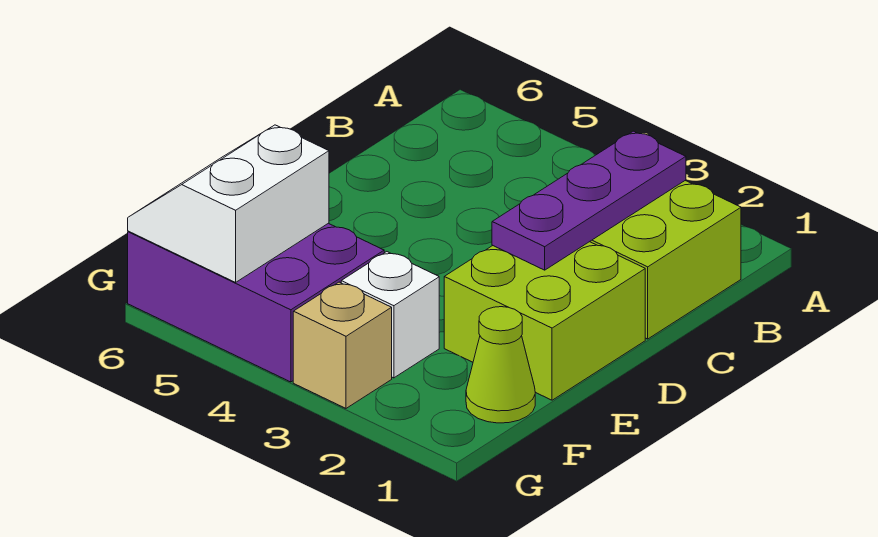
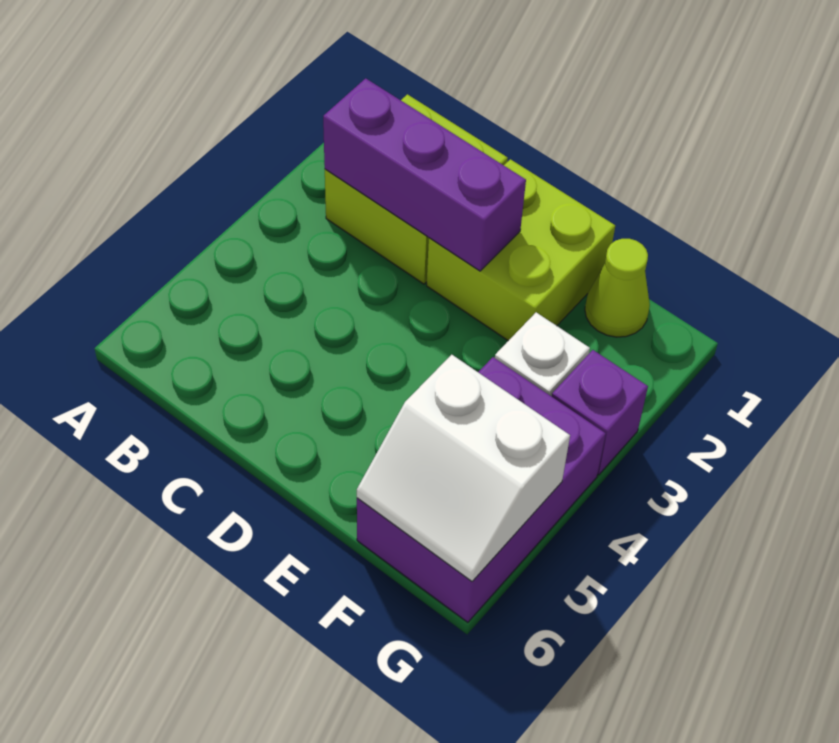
purple 1x3 plate [492,131,686,270] -> purple 1x3 brick [323,78,526,271]
tan 1x1 brick [293,282,392,408] -> purple 1x1 brick [552,350,648,475]

